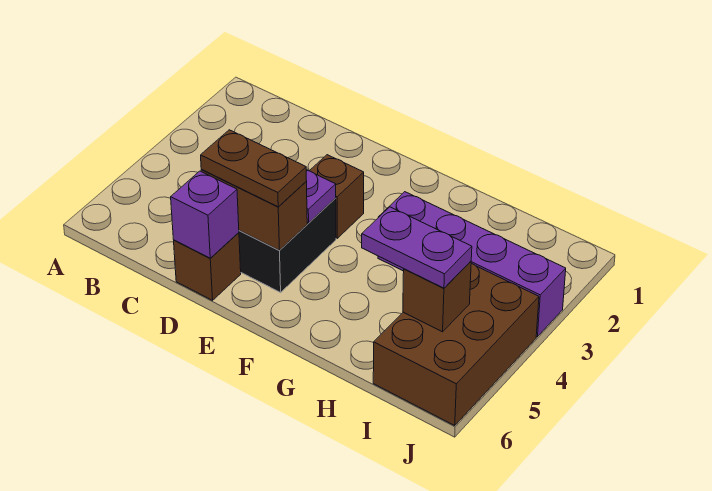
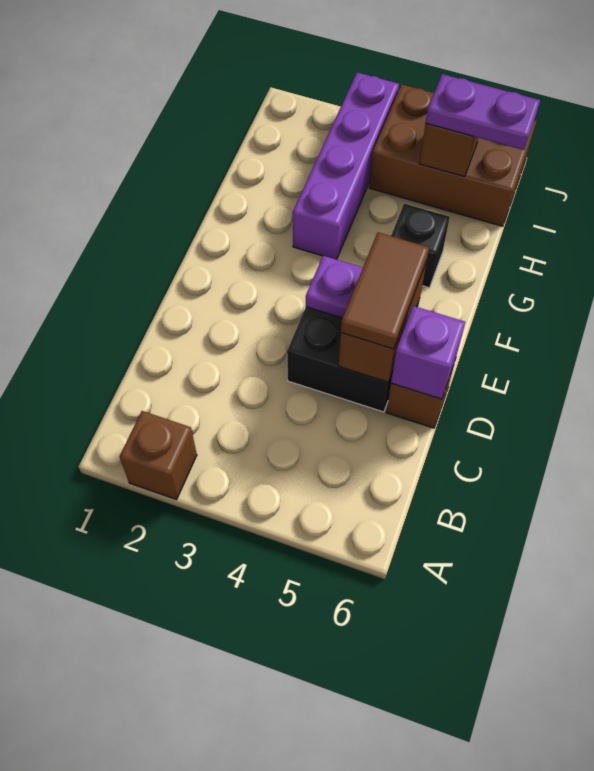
brown 1x2 plate [201,130,307,207] -> brown 1x2 tile [341,232,429,349]
brown 1x1 brick [310,155,364,238] -> brown 1x1 brick moved to [120,411,197,499]
none -> black 1x1 brick [391,204,450,288]
purple 1x2 plate [362,207,472,288] -> purple 1x2 plate turned to [426,74,540,150]

